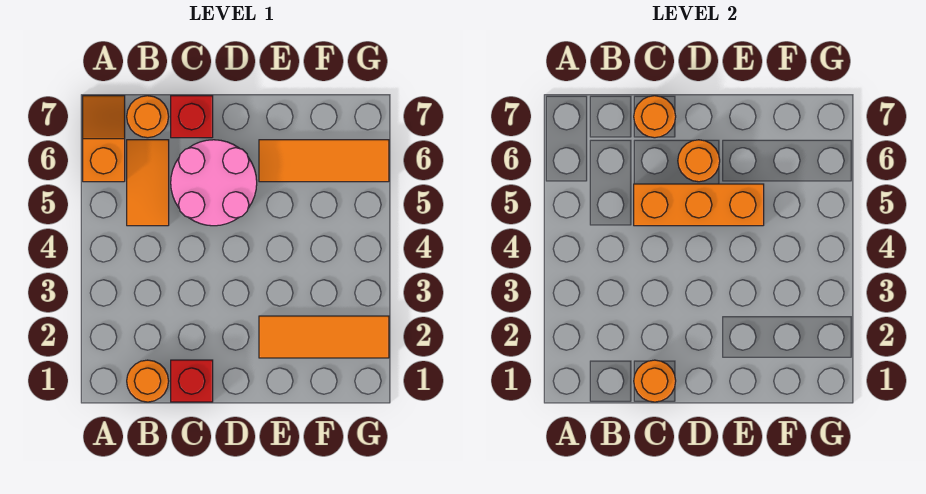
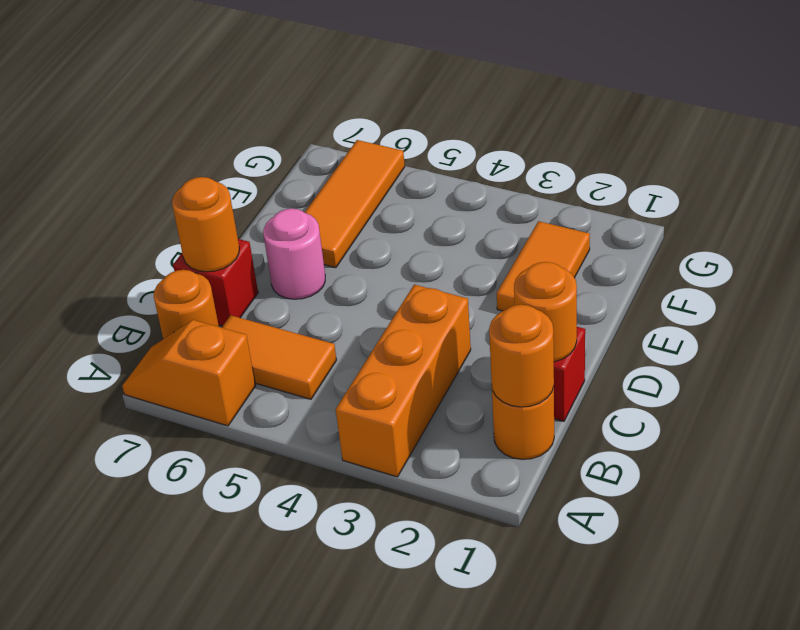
pink 2x2 round brick [171,140,257,226] -> pink 1x1 round brick [263,209,325,299]
orange 1x3 brick [634,184,764,226] -> orange 1x3 brick moved to [336,285,471,477]
orange 1x1 round brick [678,140,720,182] -> orange 1x1 round brick moved to [489,305,554,407]
orange 1x3 tile [259,316,389,358] -> orange 1x2 tile [497,221,590,311]

